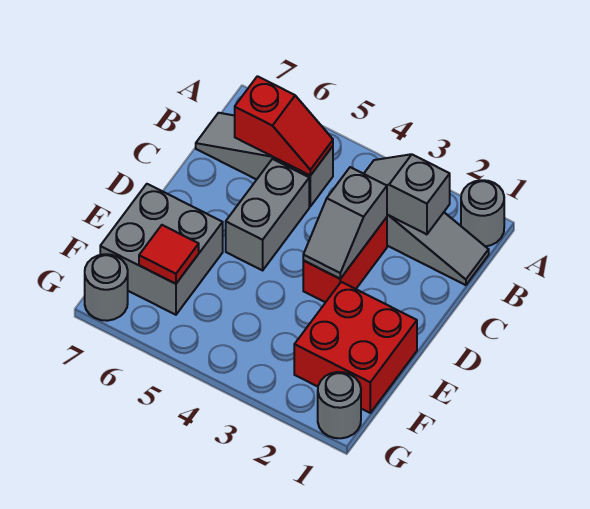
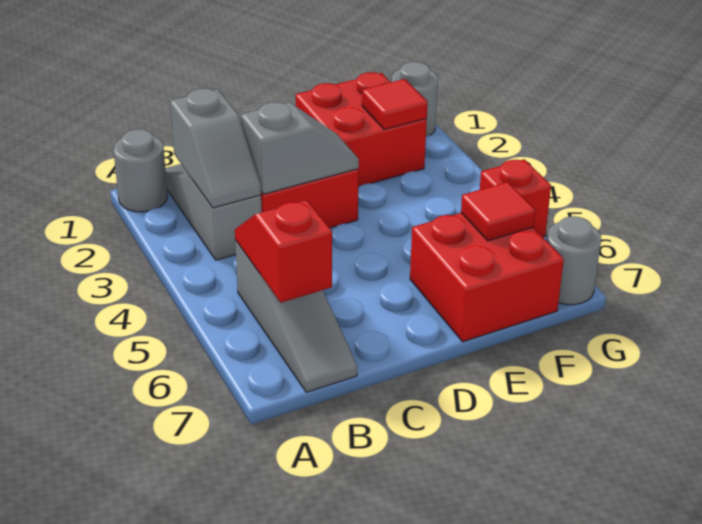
grey 1x2 brick [226,159,309,270] -> none
grey 2x2 brick [100,184,223,315] -> red 2x2 brick [410,213,564,342]
none -> red 1x1 tile [362,79,428,129]
none -> red 1x1 brick [480,159,551,237]

